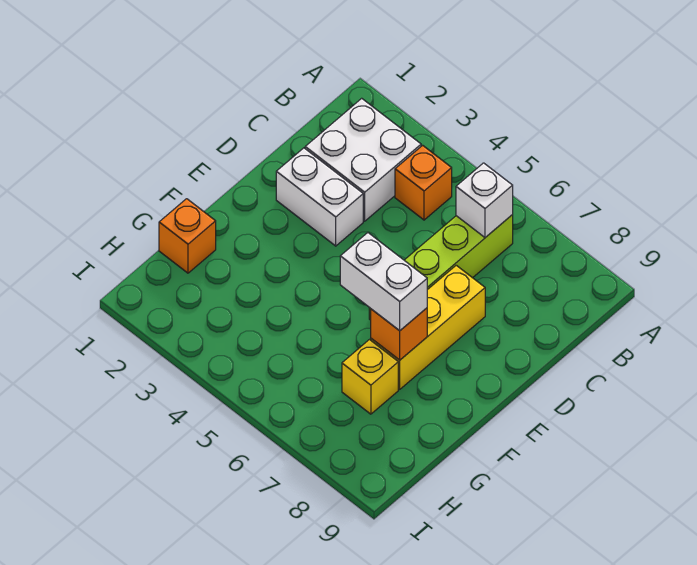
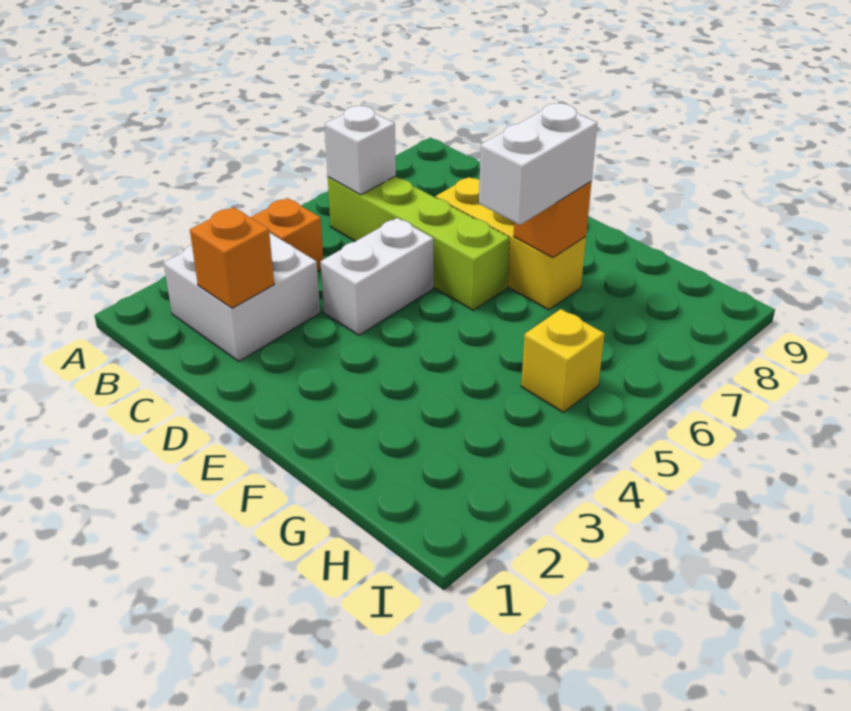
white 1x2 brick [276,148,363,246] -> white 1x2 brick moved to [320,218,433,335]
orange 1x1 brick [159,199,216,273] -> orange 1x1 brick moved to [190,207,274,308]
yellow 1x1 brick [342,340,398,414] -> yellow 1x1 brick moved to [521,309,605,412]

